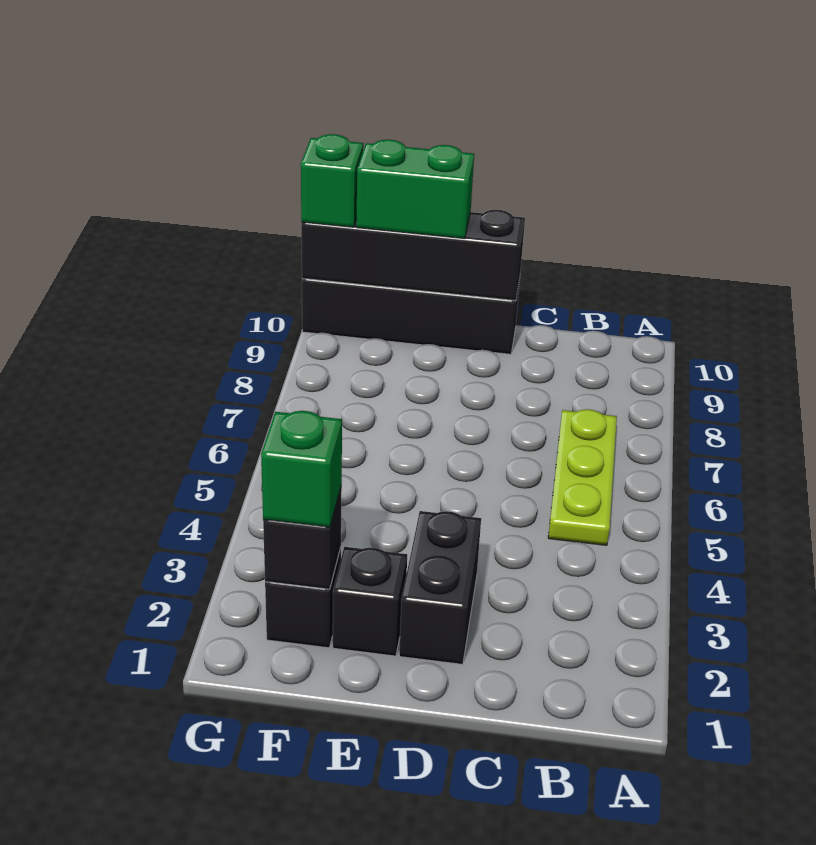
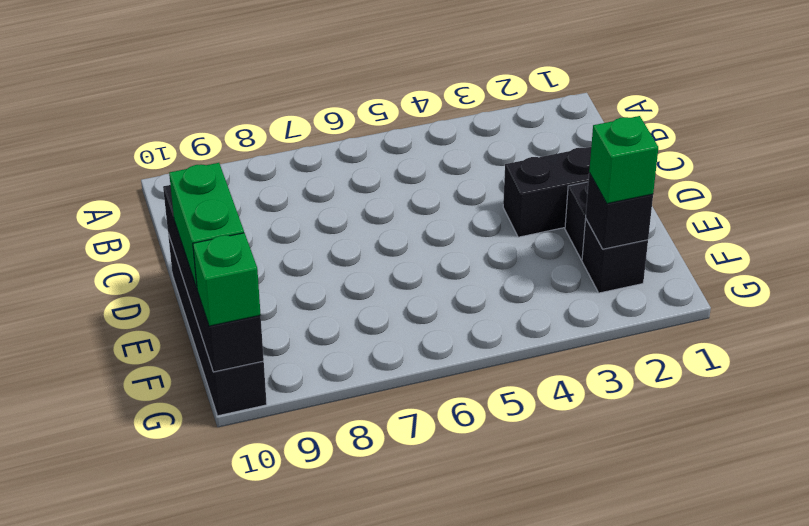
lime 1x3 plate [548,409,617,545] -> none

